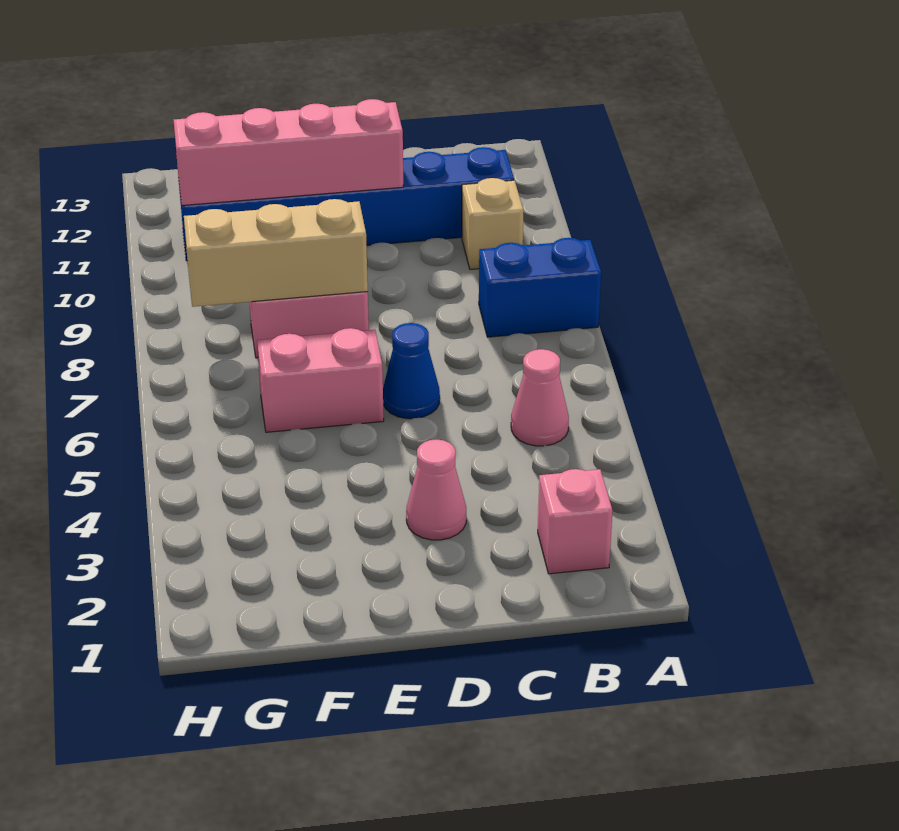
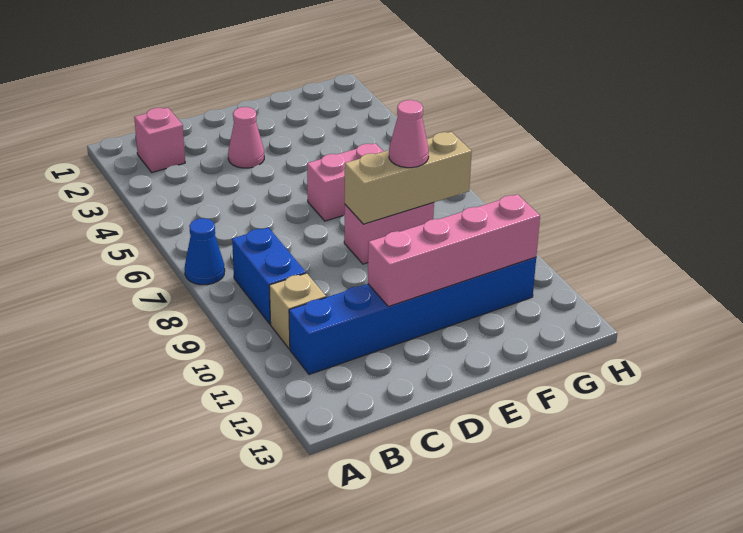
blue 1x2 brick [479,238,601,337] -> blue 1x2 brick turned to [232,228,306,324]
pink 1x1 cone [511,349,569,446] -> pink 1x1 cone moved to [389,100,429,168]
blue 1x1 cone [383,323,440,419] -> blue 1x1 cone moved to [185,218,225,285]

